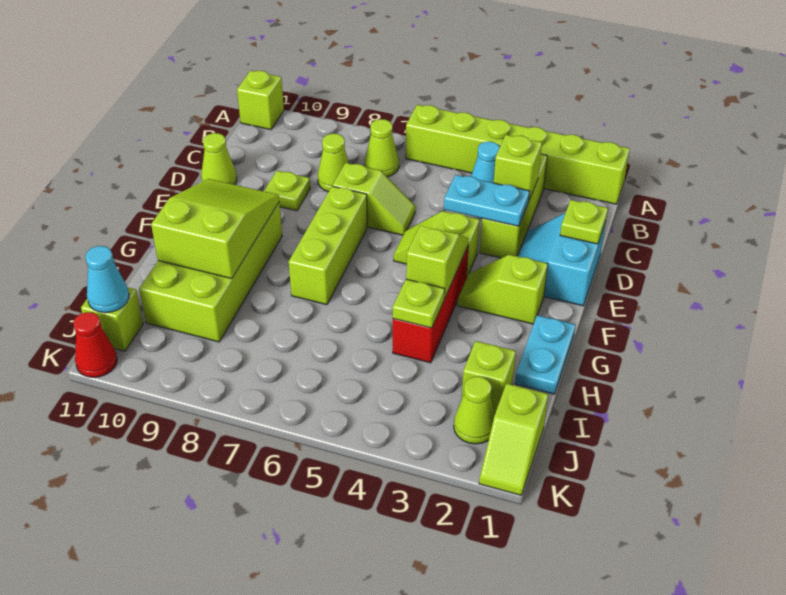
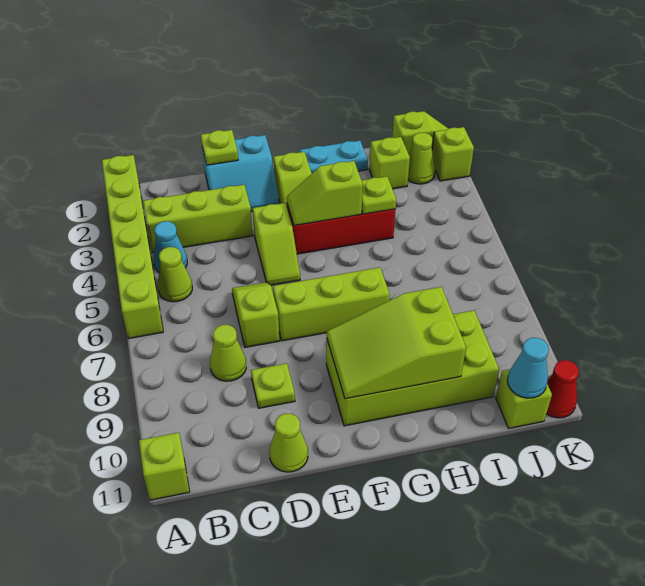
lime 1x1 cone [365,119,399,177] -> lime 1x1 cone moved to [158,247,192,302]
lime 1x1 brick [494,135,542,200] -> lime 1x1 brick moved to [432,127,474,181]
cyan 1x2 plate [444,175,530,226] -> none

